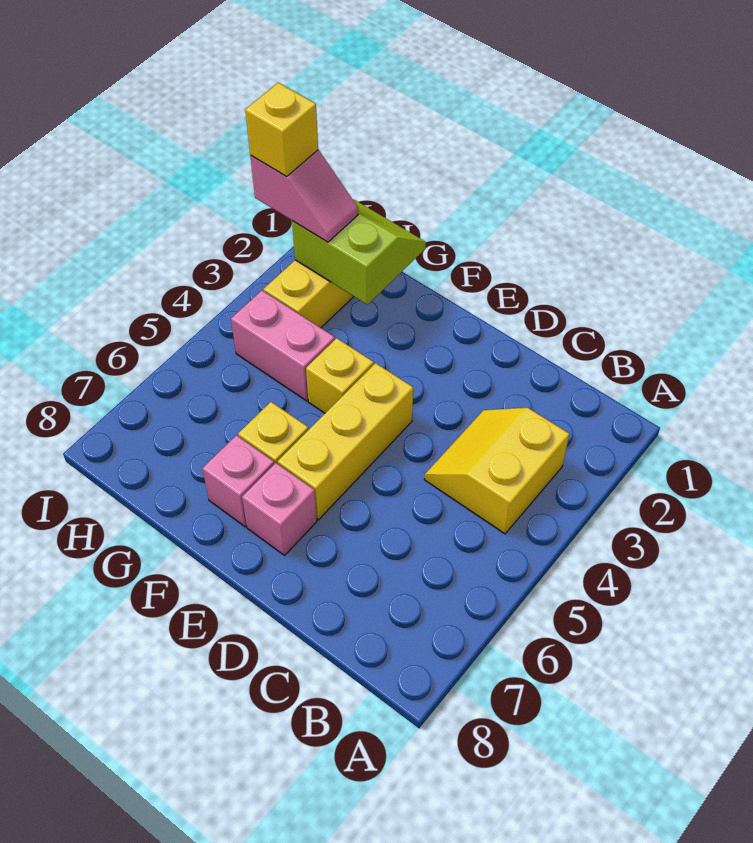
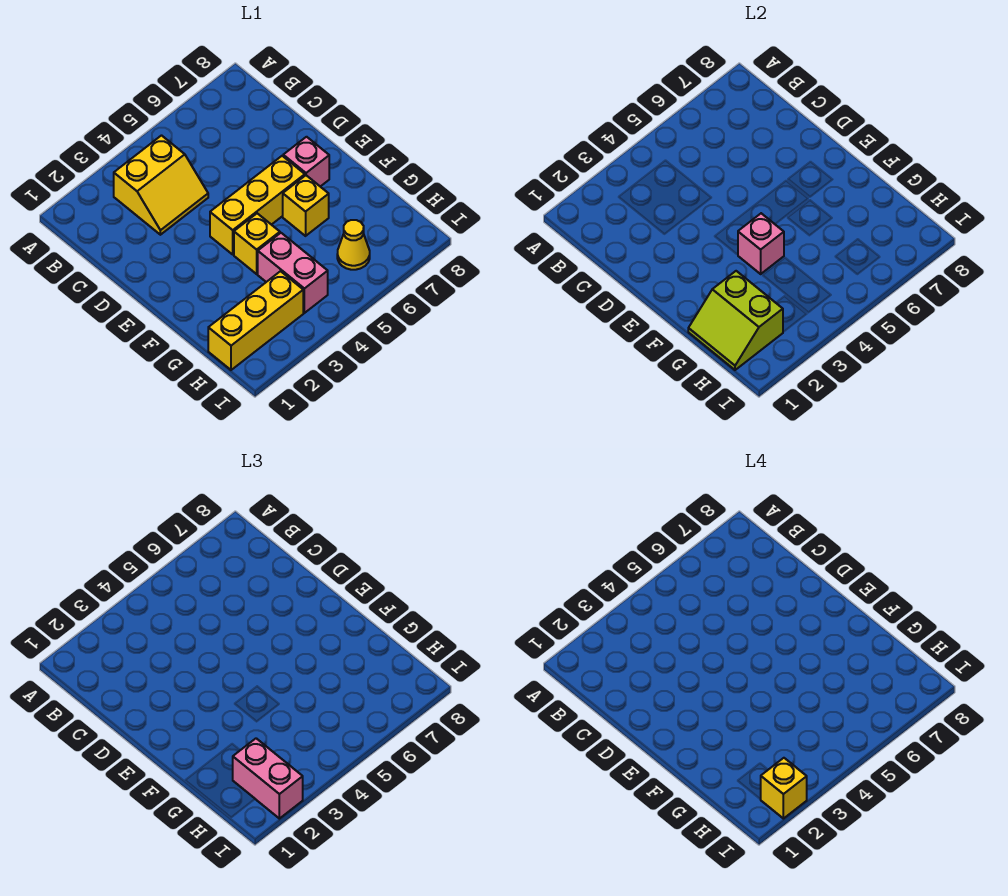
pink 1x1 brick [202,435,274,527] -> pink 1x1 brick moved to [738,213,784,274]
pink 1x2 slope [250,150,358,242] -> pink 1x2 brick [233,738,303,819]
none -> yellow 1x1 cone [337,220,370,270]

